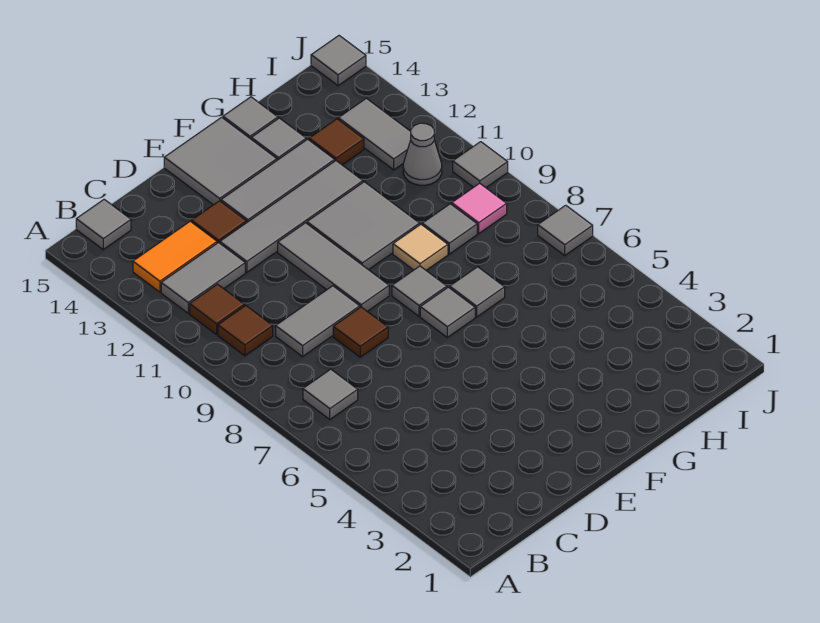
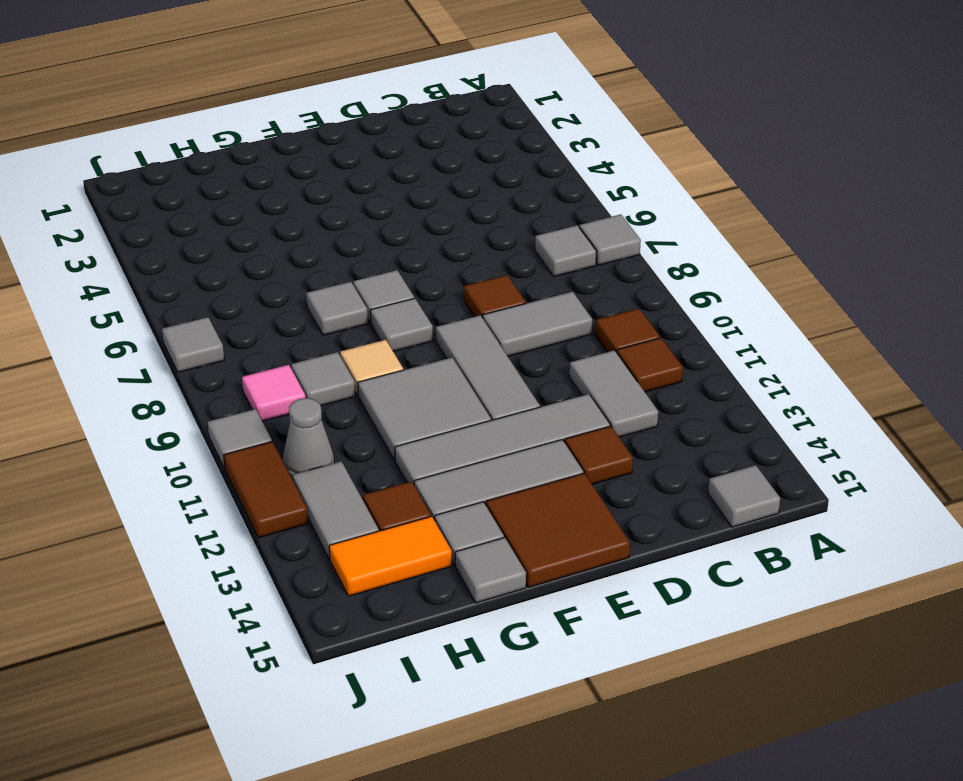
grey 1x2 tile [161,242,245,313] -> grey 1x2 tile turned to [570,350,658,437]
orange 1x2 tile [133,221,217,292] -> orange 1x2 tile moved to [329,516,452,596]
grey 2x2 tile [164,117,277,205] -> brown 2x2 tile [486,473,630,587]
none -> brown 1x2 tile [224,442,308,538]
grey 1x1 tile [311,36,366,86] -> grey 1x1 tile moved to [579,215,641,265]

